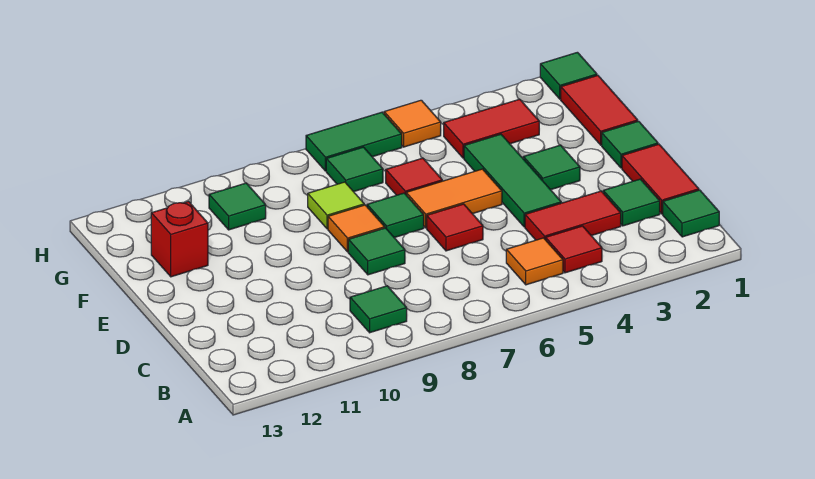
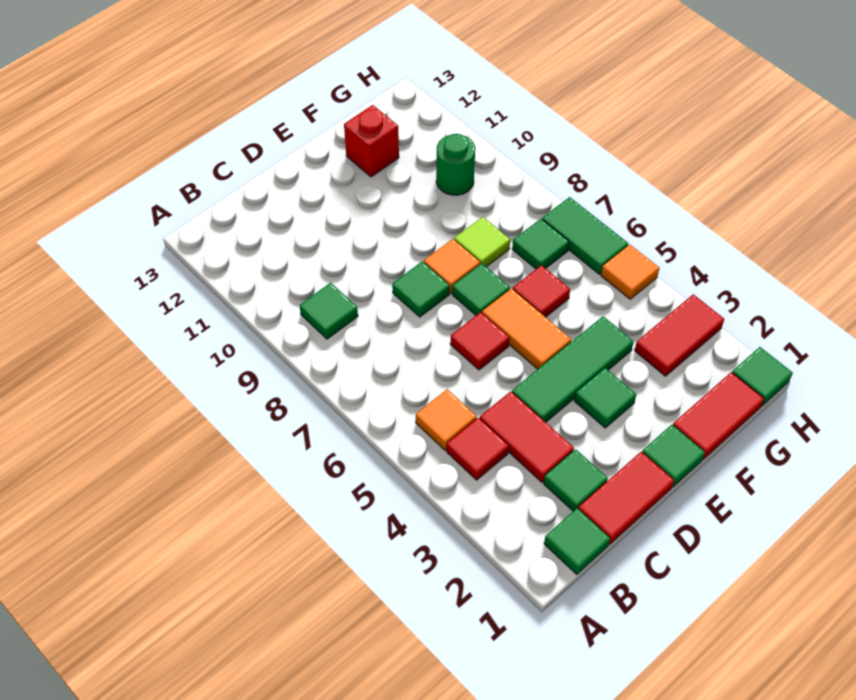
red 1x2 tile [444,99,539,158] -> red 1x2 tile turned to [635,294,724,376]
green 1x1 tile [209,183,266,230] -> green 1x1 round brick [436,134,475,195]

